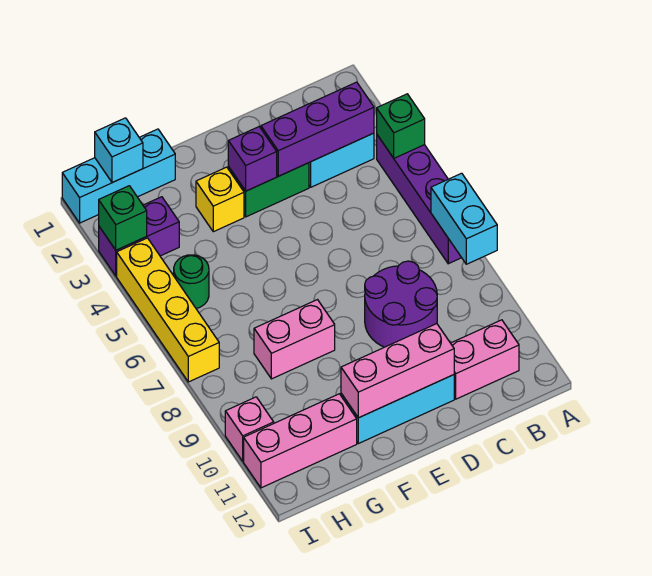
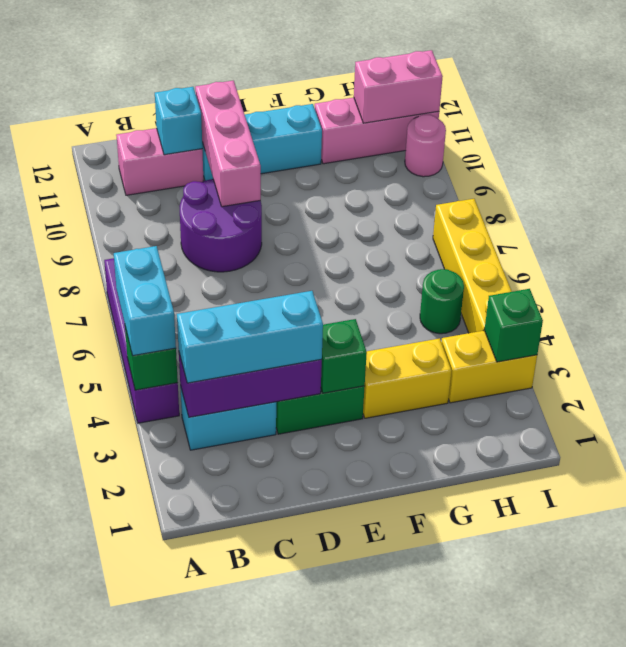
cyan 1x2 brick [431,173,497,264] -> cyan 1x2 brick moved to [114,246,176,356]
pink 1x3 brick [341,324,454,418] -> pink 1x3 brick turned to [195,81,261,207]
purple 1x1 brick [228,127,277,191] -> green 1x1 brick [321,319,367,393]
yellow 1x1 brick [196,167,244,232] -> yellow 1x2 brick [363,338,451,418]
pink 1x2 brick [254,300,335,379] -> pink 1x2 brick moved to [354,50,443,123]
cyan 1x3 brick [62,129,175,223] -> cyan 1x3 brick moved to [177,291,323,383]
cyan 1x1 brick [95,118,143,183] -> cyan 1x1 brick moved to [155,87,202,155]
purple 1x2 brick [99,197,179,276] -> yellow 1x2 brick [441,331,537,403]
pink 1x1 brick [225,397,274,461] -> pink 1x1 round brick [405,115,446,177]

